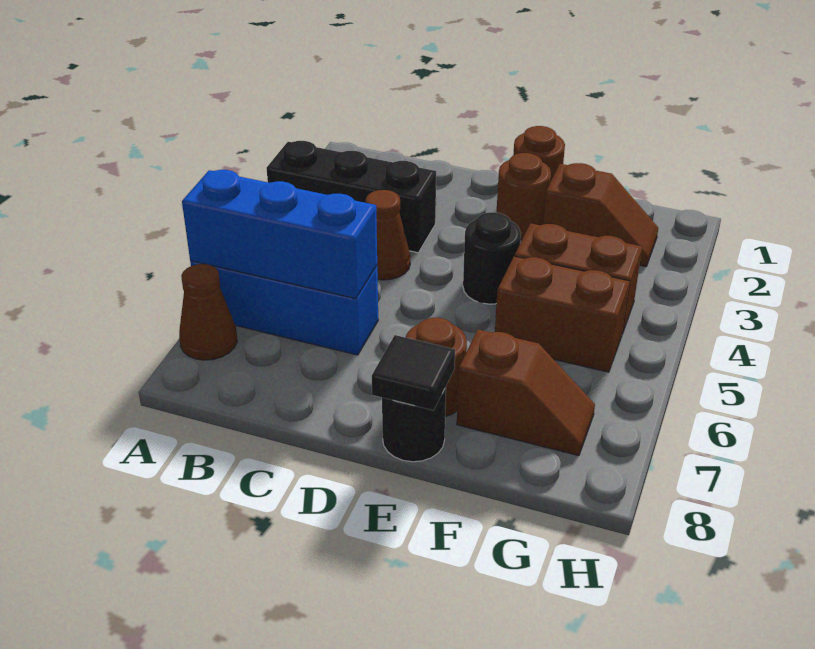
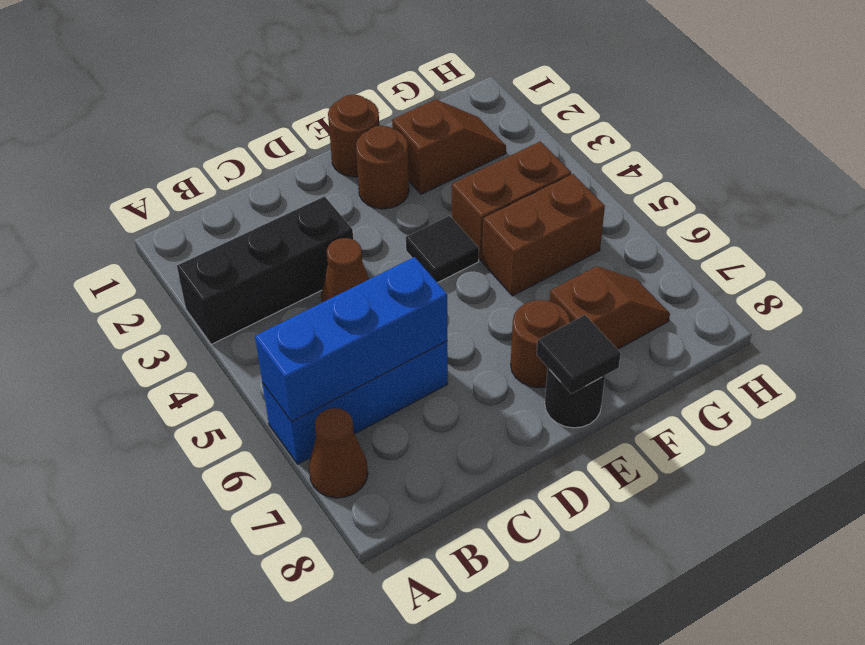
black 1x1 round brick [463,212,521,304] -> black 1x1 tile [406,216,479,283]

